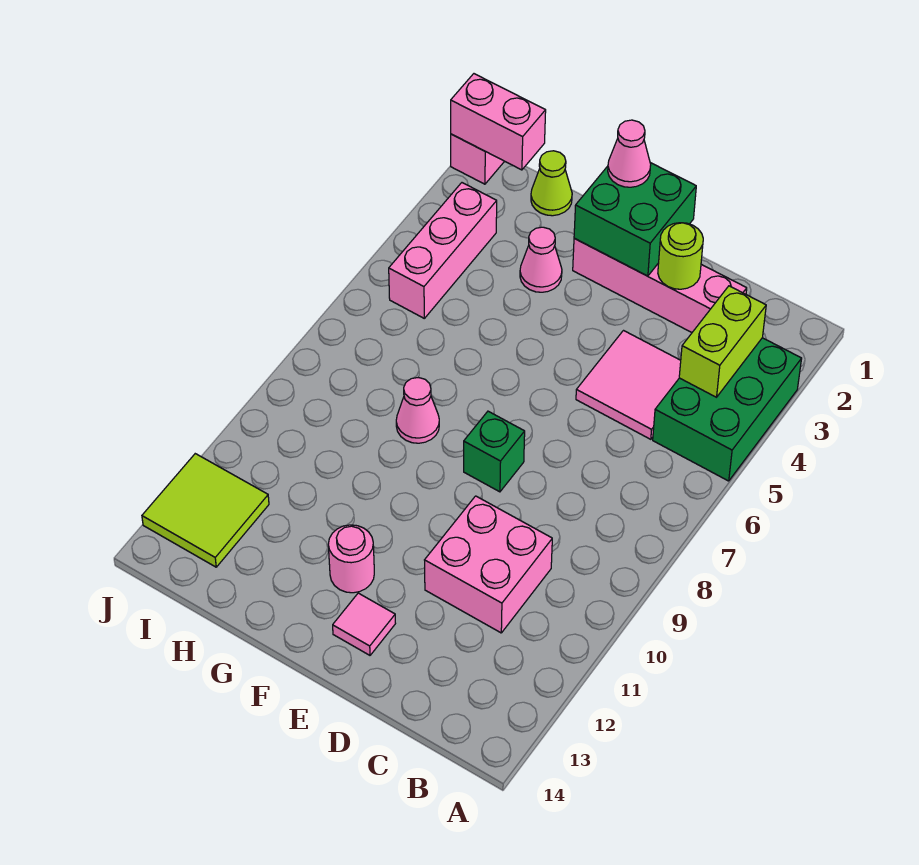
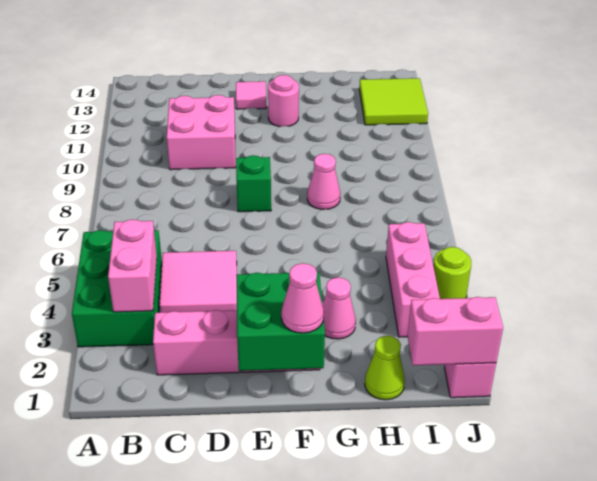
lime 1x2 brick [679,286,766,397] -> pink 1x2 brick [108,220,157,312]
lime 1x1 round brick [658,223,703,289] -> lime 1x1 round brick moved to [433,247,471,299]

